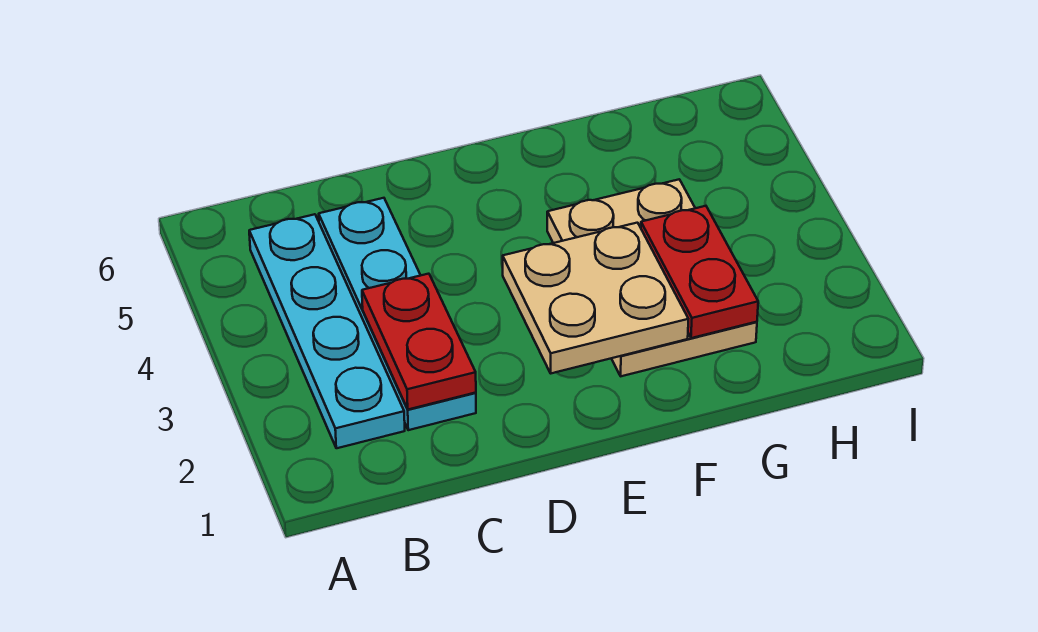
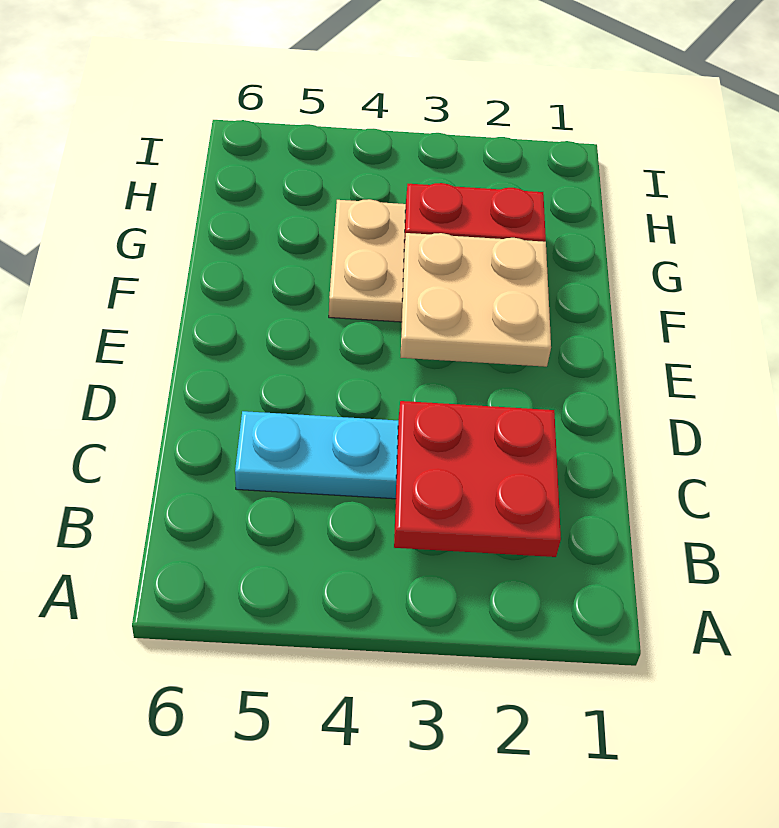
cyan 1x4 plate [249,214,405,448] -> none
red 1x2 plate [362,274,476,409] -> red 2x2 plate [394,401,561,557]

